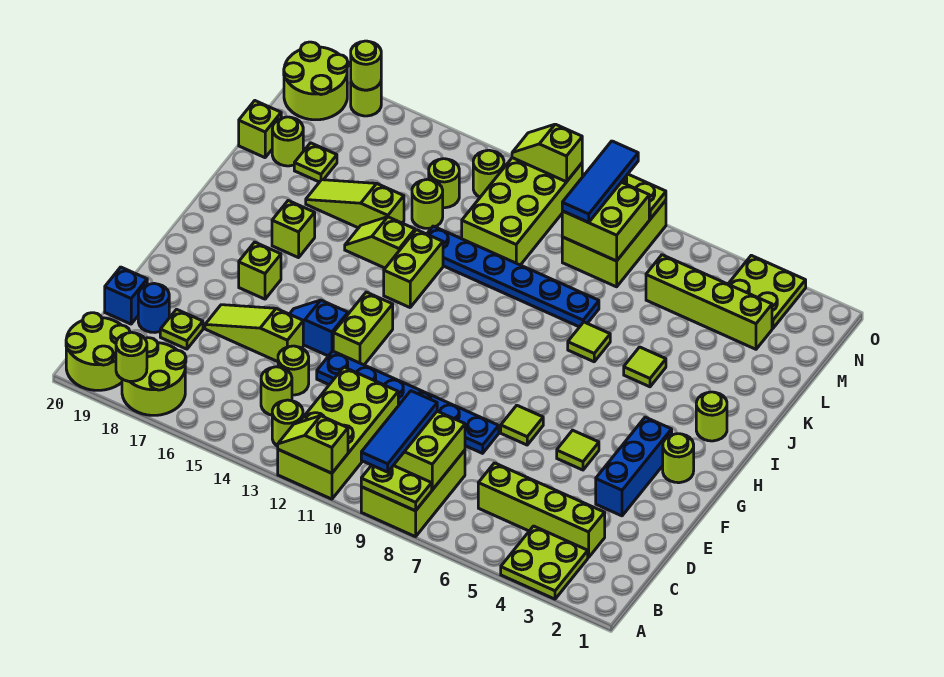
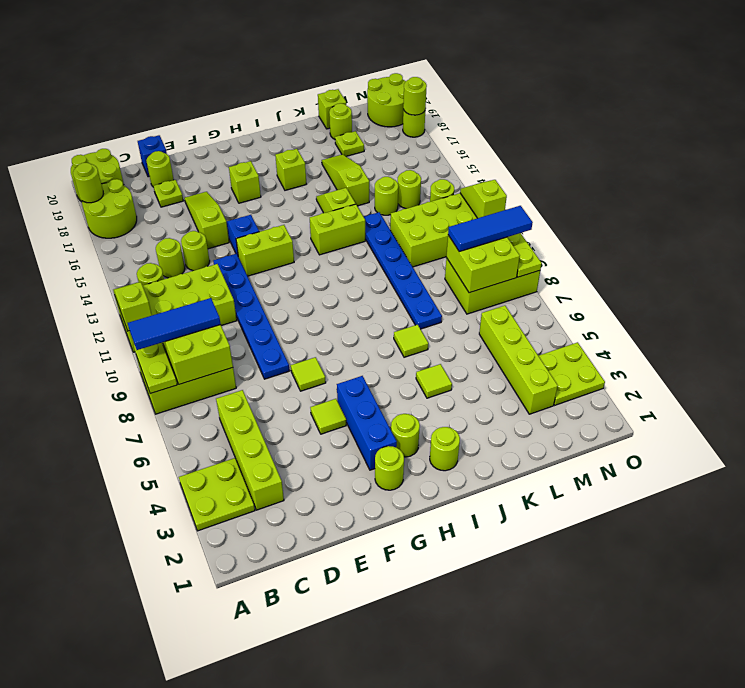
blue 1x1 round brick [138,284,169,332] -> lime 1x1 round brick [146,151,174,186]
blue 1x3 brick [596,417,672,516] -> blue 1x3 brick turned to [337,376,397,470]
none -> lime 1x1 round brick [391,414,420,457]

